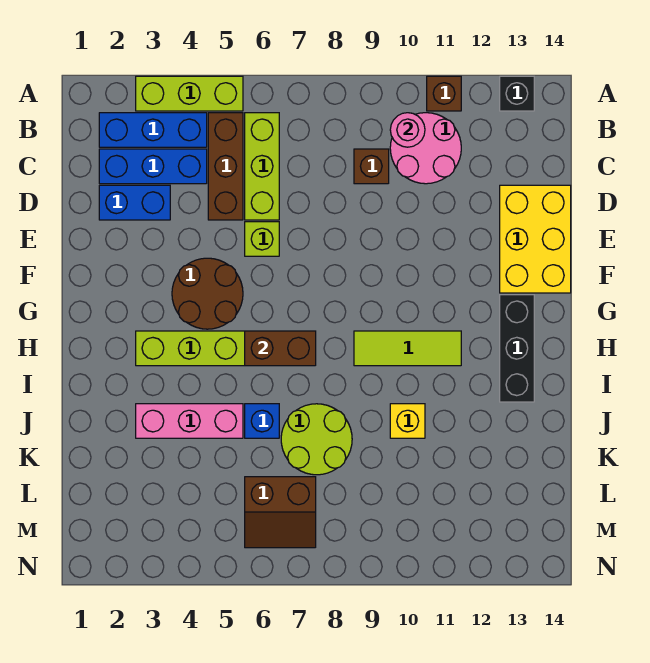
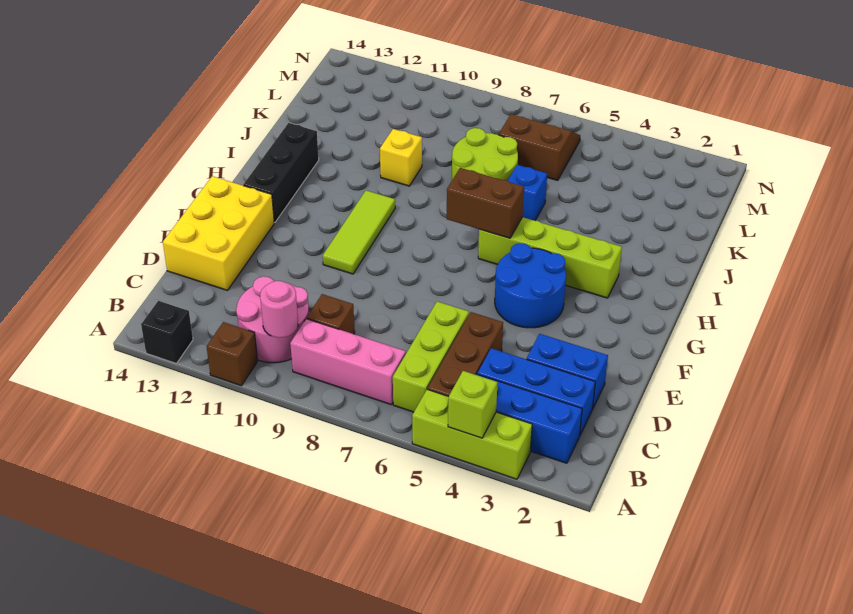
lime 1x1 brick [245,222,279,256] -> lime 1x1 brick moved to [448,371,497,438]
brown 2x2 round brick [172,258,243,329] -> blue 2x2 round brick [495,243,566,328]
lime 1x3 tile [354,331,461,366] -> lime 1x3 tile turned to [323,190,395,274]
pink 1x3 brick [136,404,243,438] -> pink 1x3 brick moved to [290,319,406,405]

